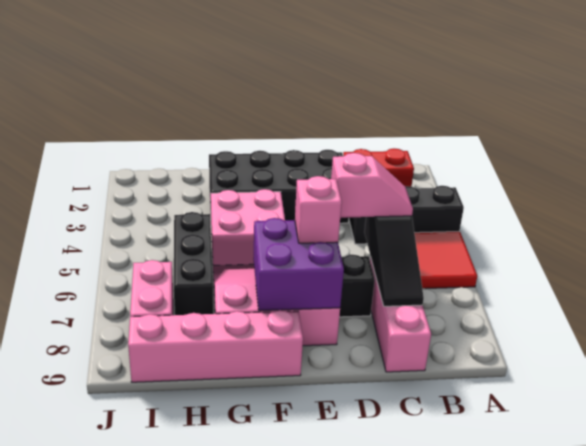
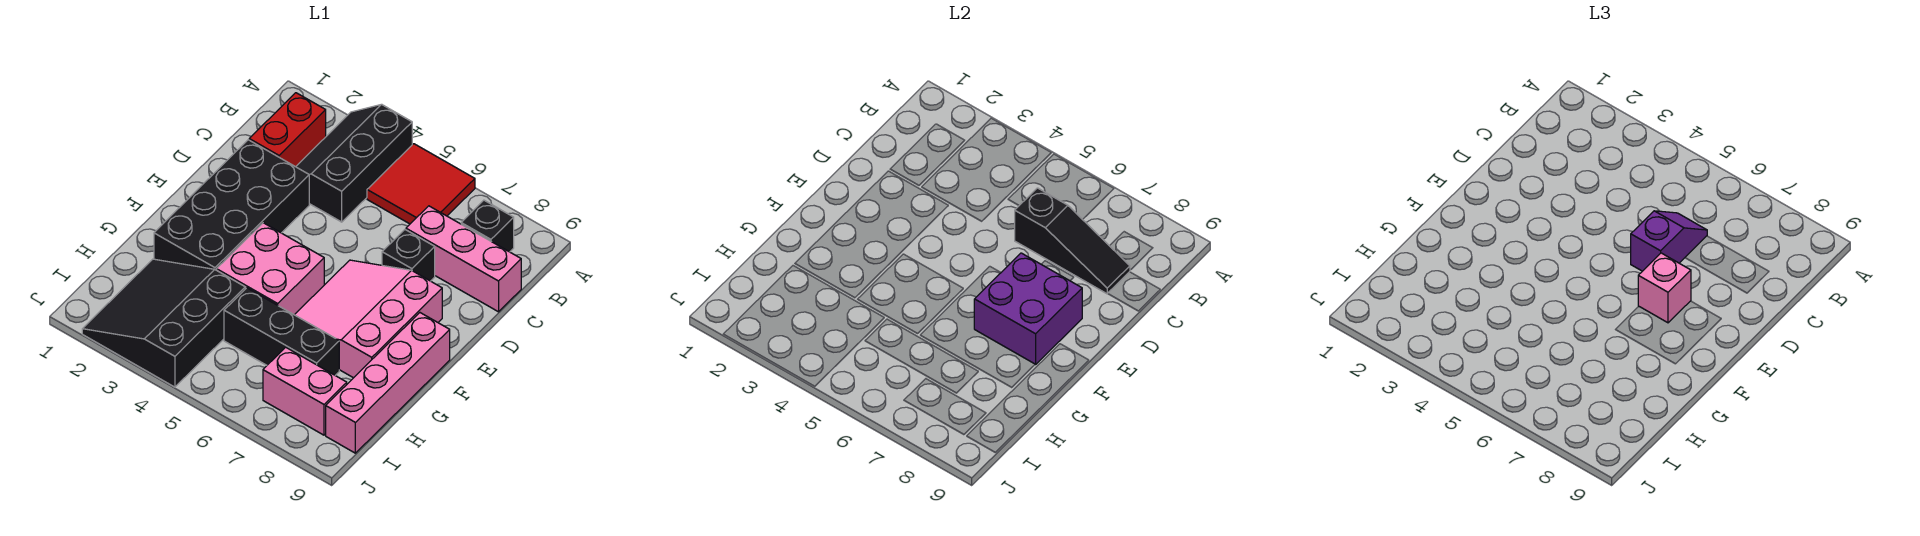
none -> black 1x1 brick [461,200,514,252]
pink 1x2 slope [331,153,413,218] -> purple 1x2 slope [1631,211,1707,271]
none -> black 3x3 slope [82,259,245,387]

